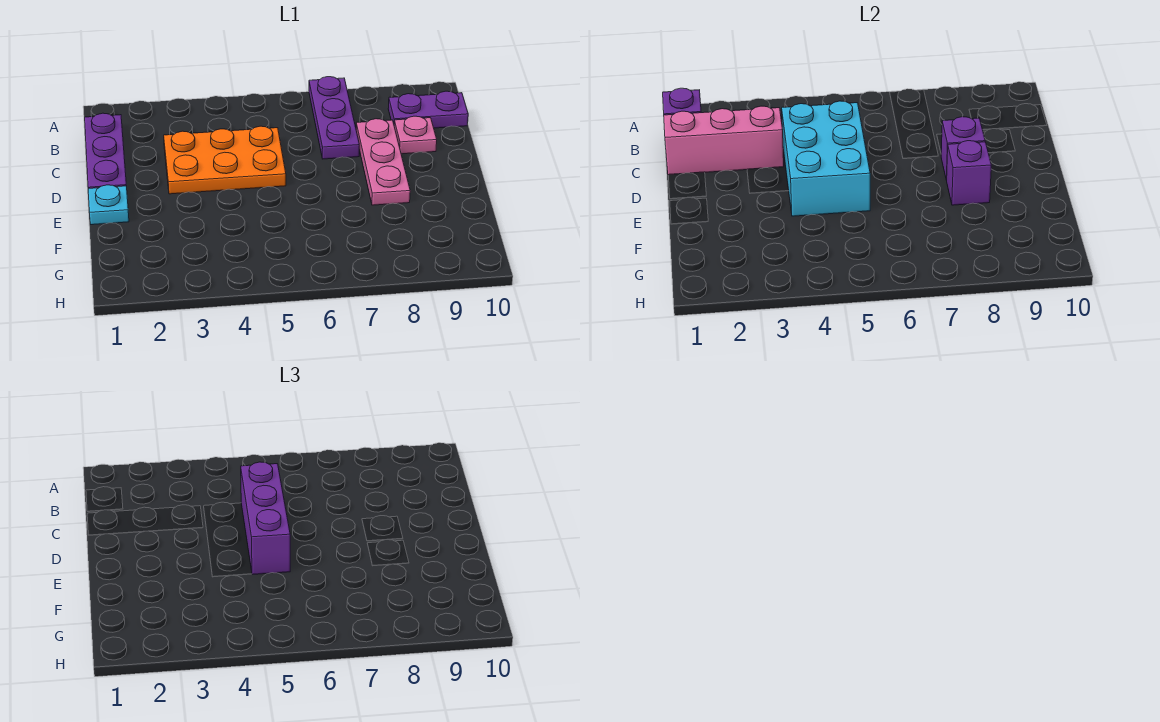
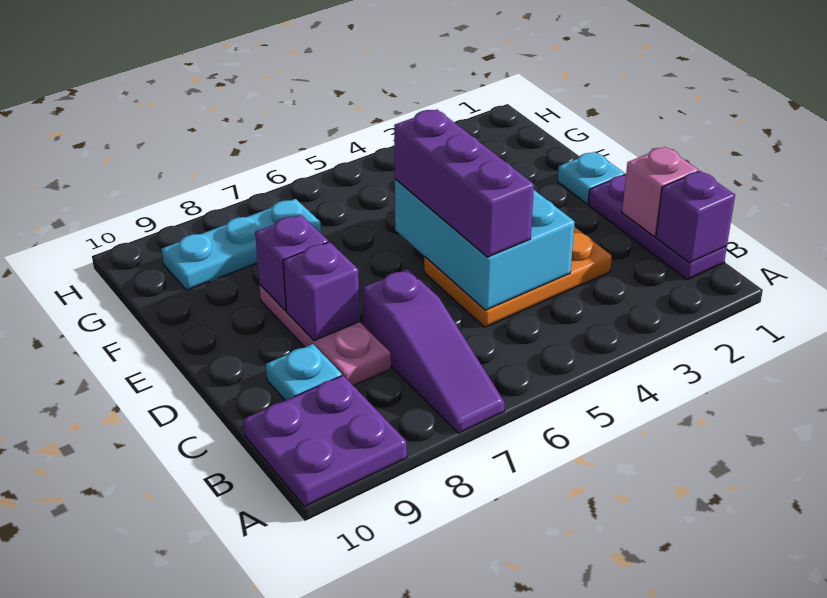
purple 1x3 plate [309,77,359,159] -> purple 1x3 slope [363,269,505,433]
purple 1x2 plate [388,91,468,128] -> purple 2x2 plate [243,375,407,507]
pink 1x3 brick [664,106,784,175] -> pink 1x1 brick [622,147,698,236]
pink 1x1 plate [394,116,437,154] -> cyan 1x1 plate [266,344,342,400]
none -> cyan 1x3 plate [162,199,321,290]

